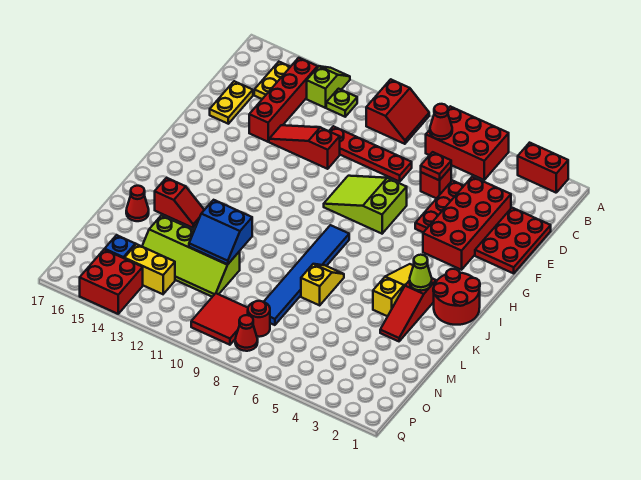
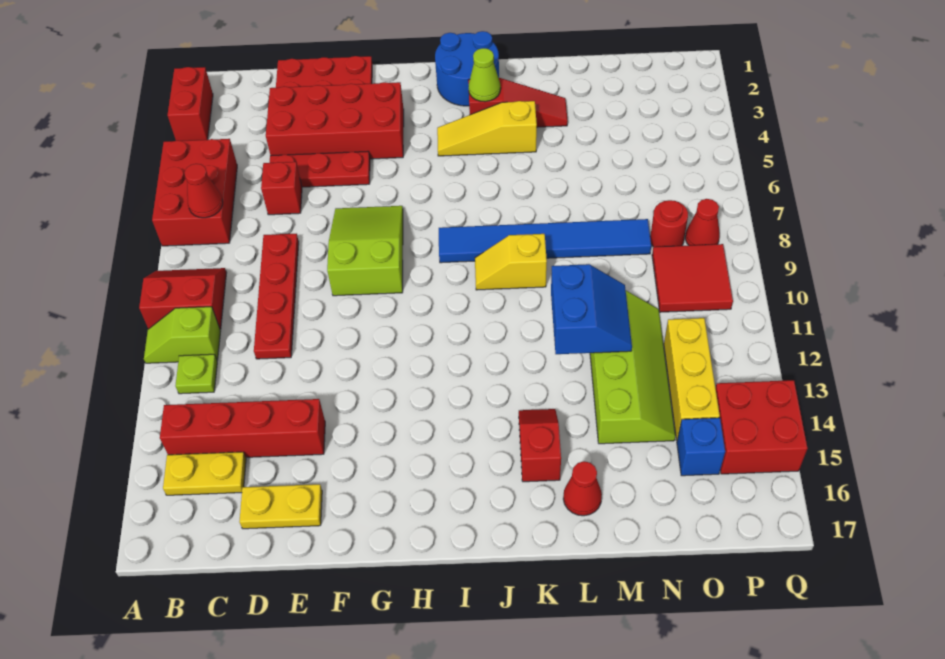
lime 1x2 slope [307,66,350,108] -> lime 1x2 slope moved to [144,307,221,363]
red 1x1 plate [421,152,451,180] -> none
red 1x3 slope [269,125,340,169] -> none
lime 2x3 slope [324,176,407,234] -> lime 2x3 slope turned to [327,206,403,296]
red 2x2 round brick [433,269,480,325] -> blue 2x2 round brick [435,31,499,106]
yellow 1x2 slope [301,264,344,305] -> yellow 1x2 slope moved to [475,234,547,290]
yellow 1x2 brick [124,244,175,294] -> yellow 1x3 brick [664,318,720,440]

